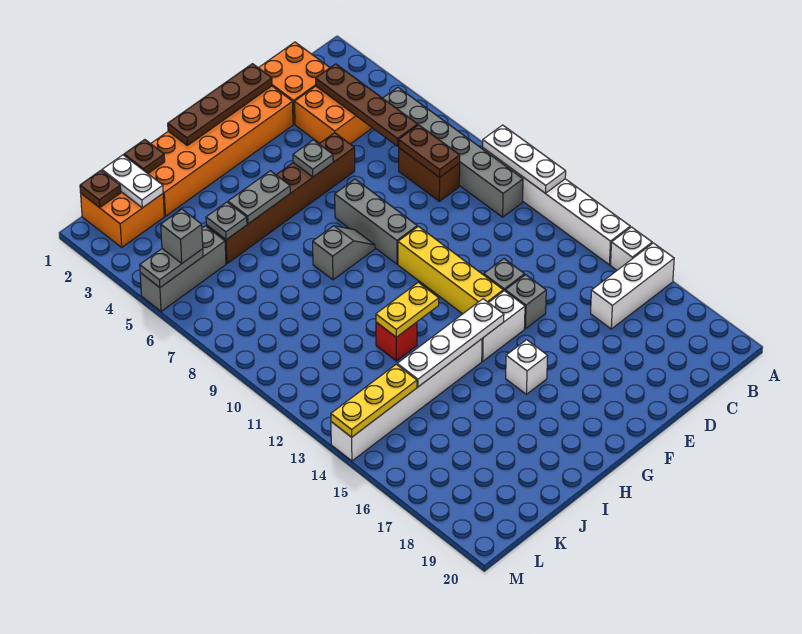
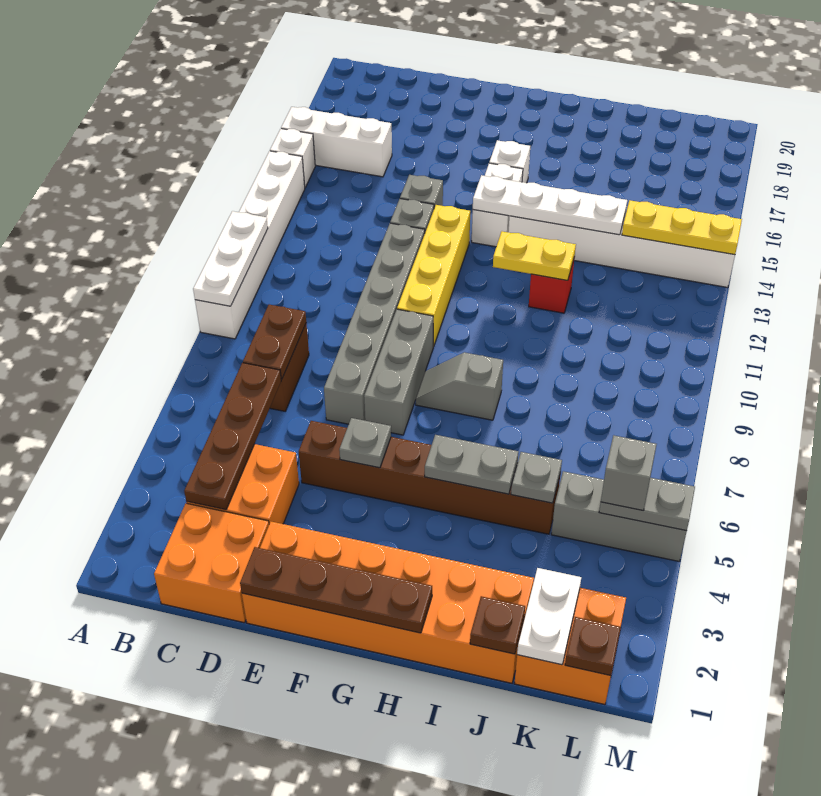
grey 1x6 brick [383,87,523,217] -> grey 1x6 brick moved to [324,223,425,424]
white 1x2 brick [482,291,525,361] -> white 1x2 brick turned to [472,163,523,247]

